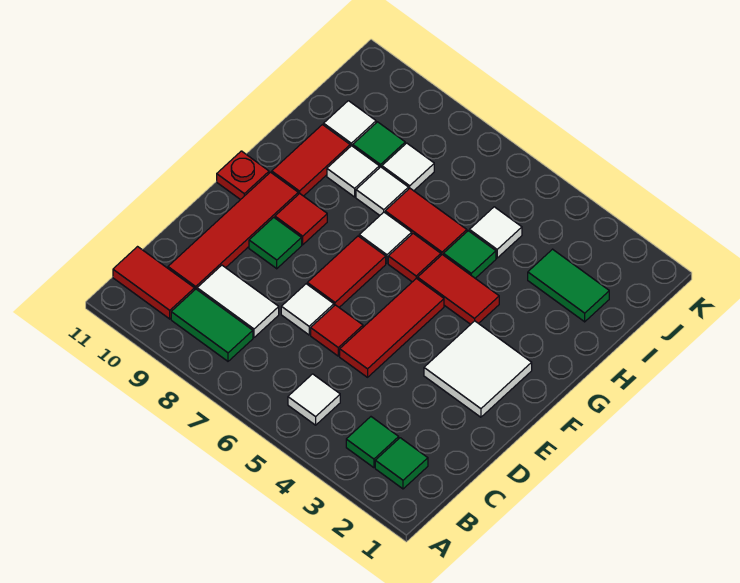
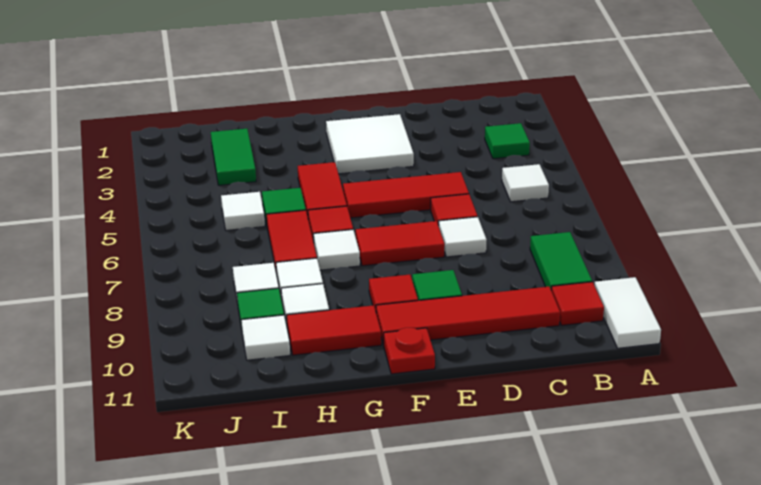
green 1x1 tile [375,438,428,489] -> none
red 1x2 tile [113,247,195,319] -> red 1x1 tile [551,282,604,325]
white 1x2 tile [197,265,279,337] -> white 1x2 tile moved to [595,277,661,348]

